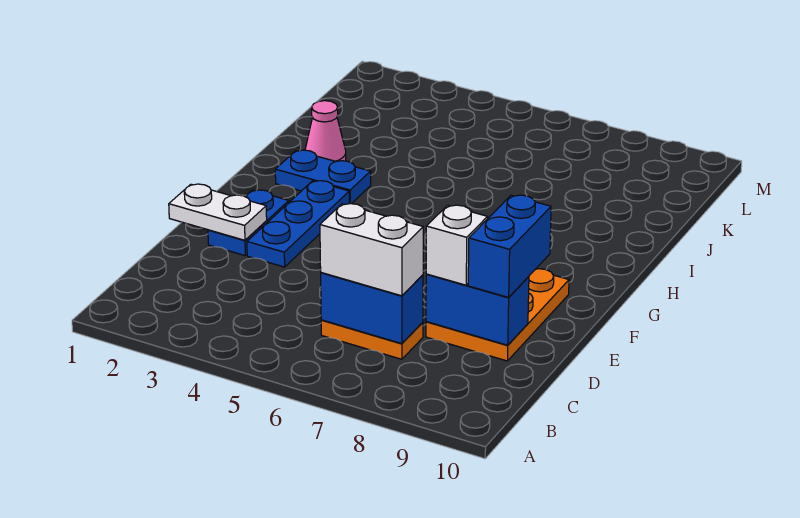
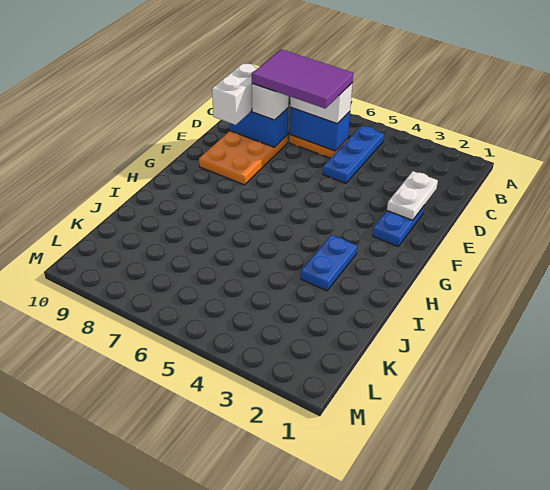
none -> purple 2x3 tile [252,49,353,109]
blue 1x2 brick [468,195,551,297] -> white 1x2 brick [212,64,258,125]
white 1x2 plate [169,184,267,240] -> white 1x2 plate turned to [387,171,438,220]
blue 1x3 plate [247,181,349,267] -> blue 1x3 plate moved to [323,126,384,183]
blue 1x2 plate [275,150,371,204] -> blue 1x2 plate turned to [301,235,357,291]
pink 1x1 cone [305,101,346,161] -> none

